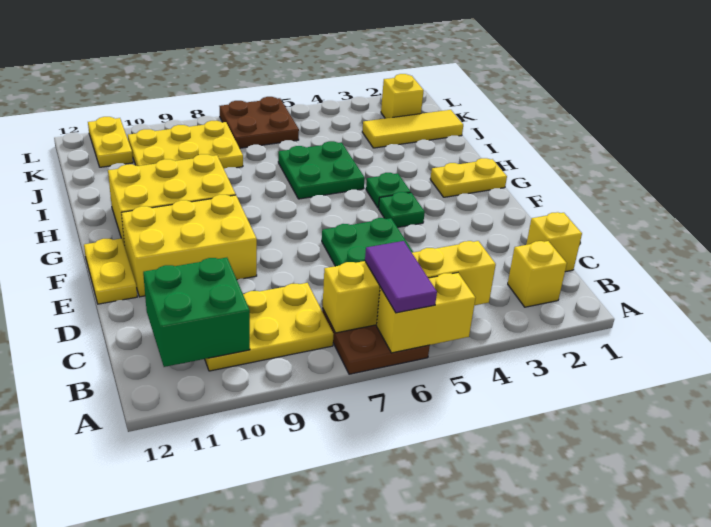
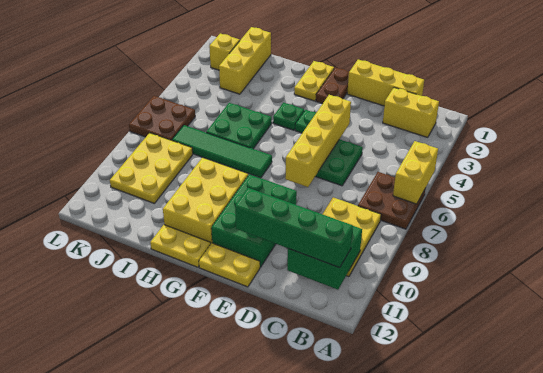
purple 1x2 tile [365,241,437,313] -> none
yellow 1x1 brick [508,241,567,307] -> yellow 1x2 brick [383,87,439,137]
yellow 1x4 brick [323,241,496,333] -> yellow 1x4 brick moved to [285,95,351,187]
none -> green 1x4 brick [235,188,353,268]
yellow 1x1 brick [526,212,582,272] -> yellow 1x3 brick [347,60,424,106]
yellow 2x3 brick [121,195,257,297] -> green 2x3 brick [211,174,297,267]
none -> brown 1x2 plate [316,68,349,104]
none -> green 1x4 tile [172,125,272,178]
yellow 1x3 tile [362,110,463,148] -> yellow 1x3 brick [219,27,271,94]
yellow 1x2 plate [88,117,133,167] -> yellow 1x2 plate moved to [150,225,211,267]

